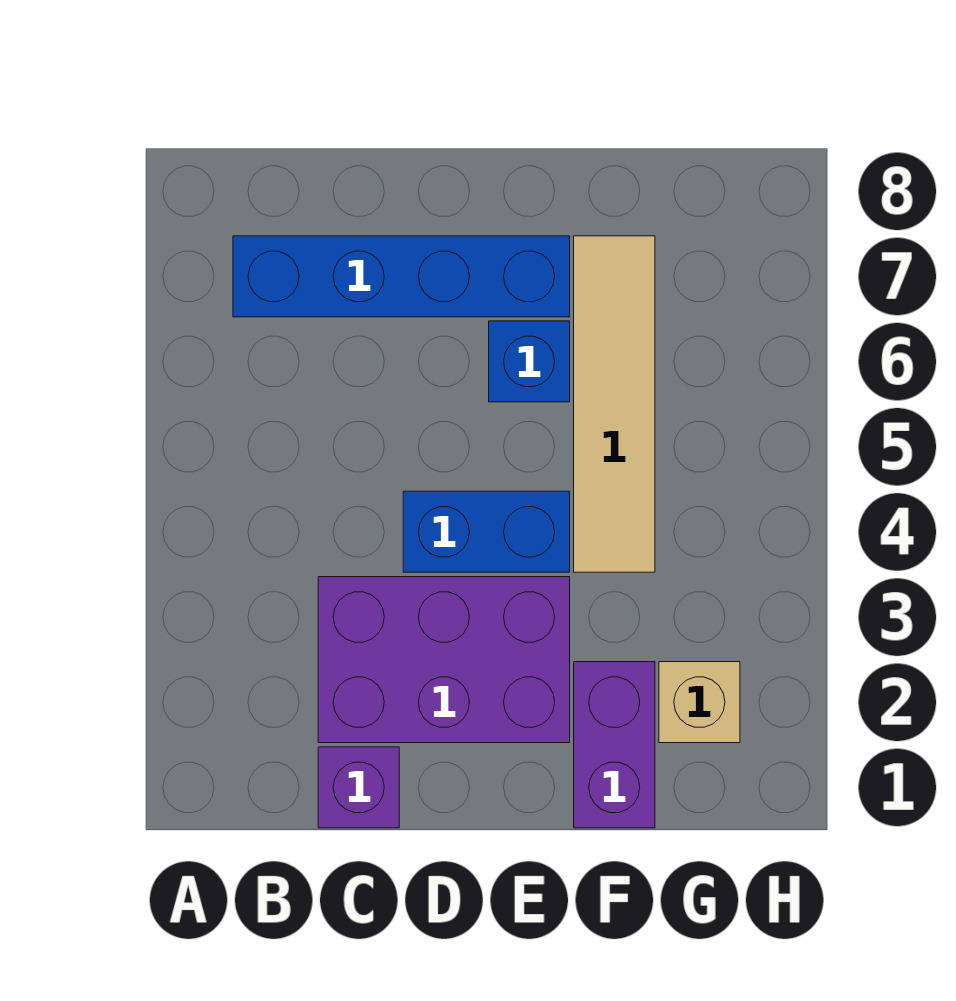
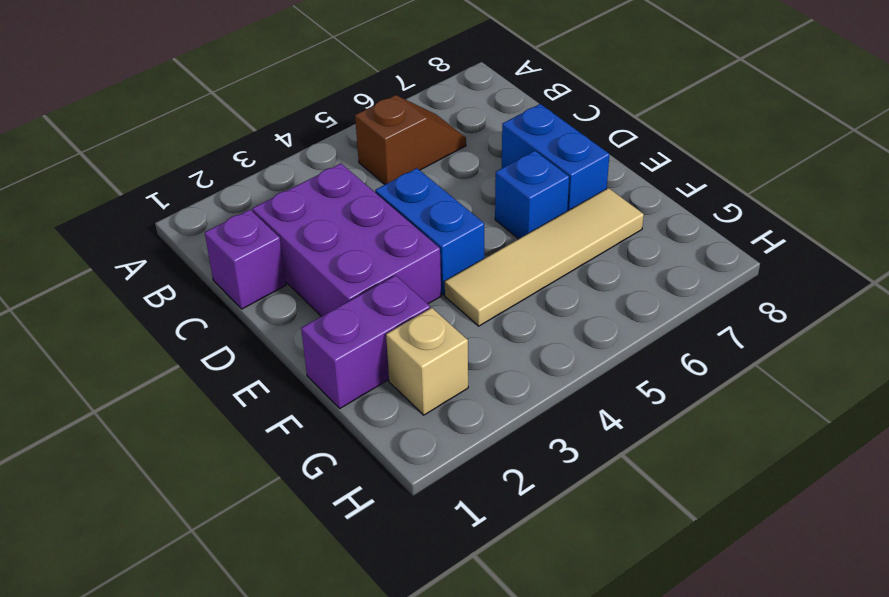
none -> brown 1x2 slope [355,95,466,184]
blue 1x4 brick [233,236,570,317] -> blue 1x2 brick [502,104,610,211]

